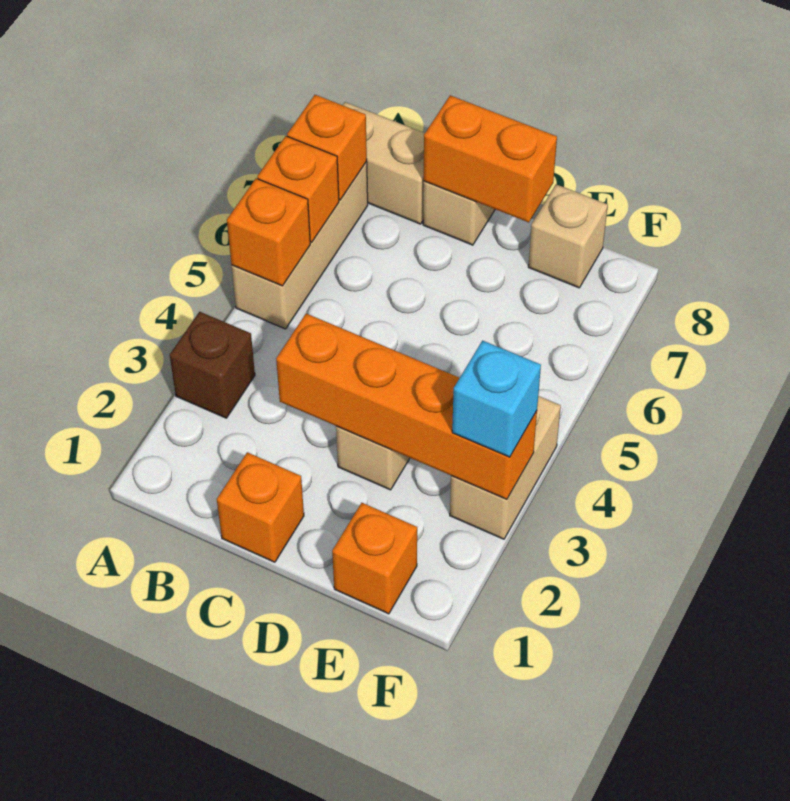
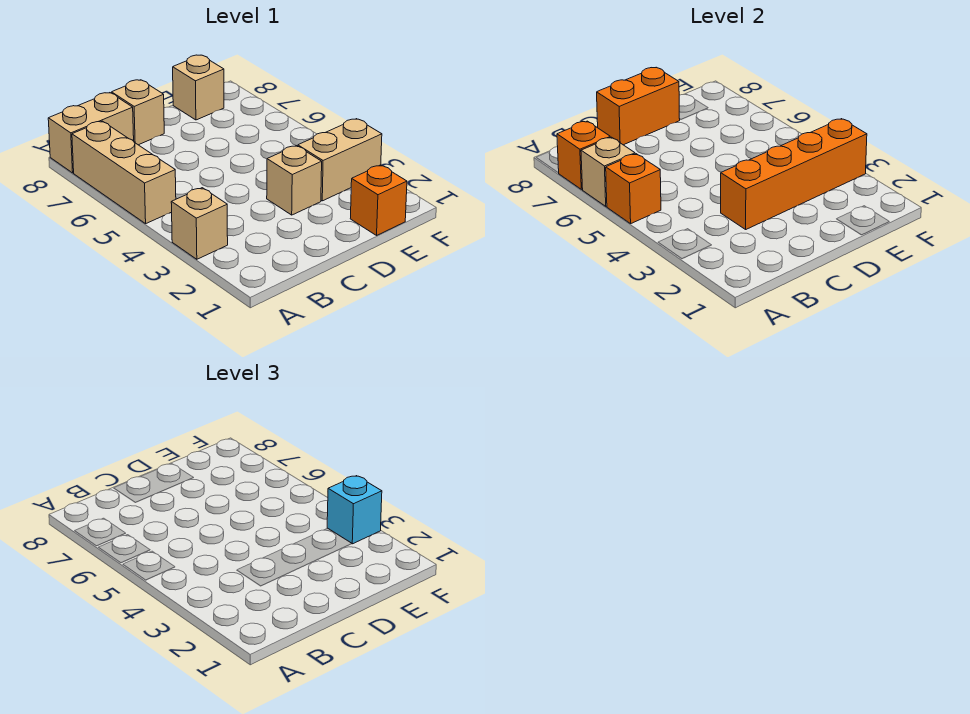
brown 1x1 brick [170,312,255,418] -> tan 1x1 brick [171,188,228,259]
orange 1x1 brick [257,136,339,242] -> tan 1x1 brick [581,137,635,206]
orange 1x1 brick [217,452,304,562] -> none
tan 1x2 brick [450,396,561,539] -> tan 1x2 brick turned to [298,119,382,201]

